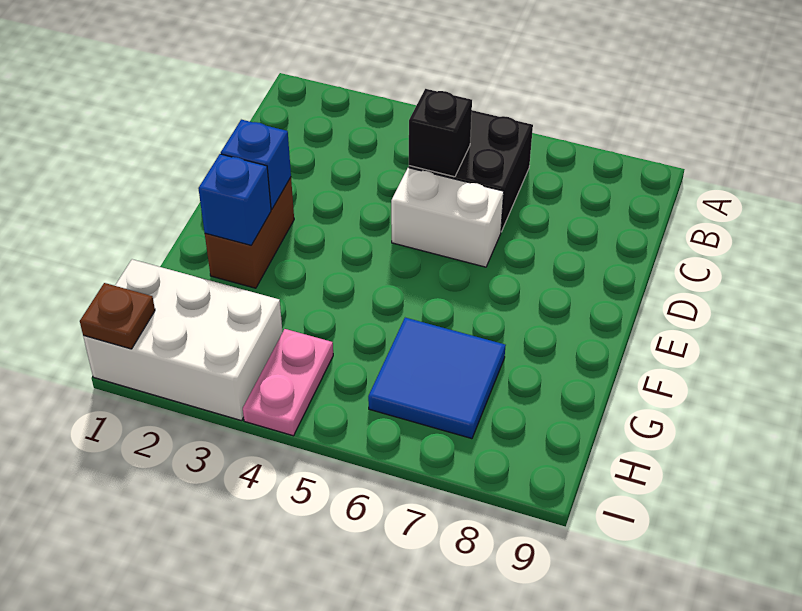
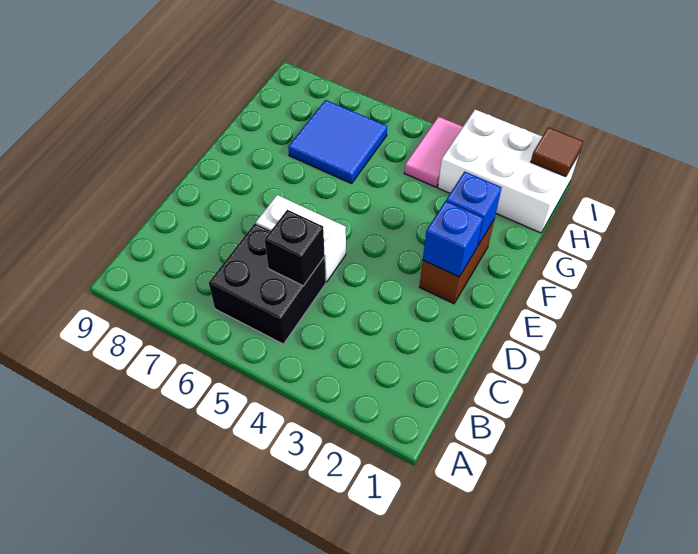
pink 1x2 plate [243,329,333,436] -> pink 1x2 tile [404,117,463,187]
brown 1x1 plate [80,283,155,349] -> brown 1x1 tile [531,127,583,177]

